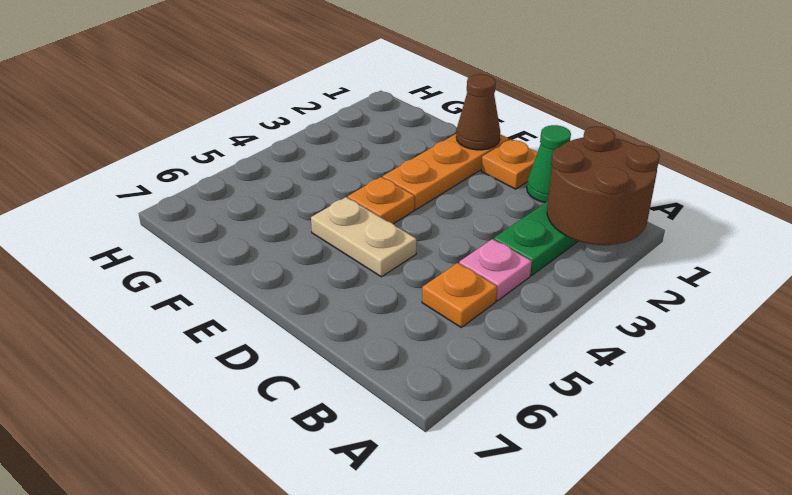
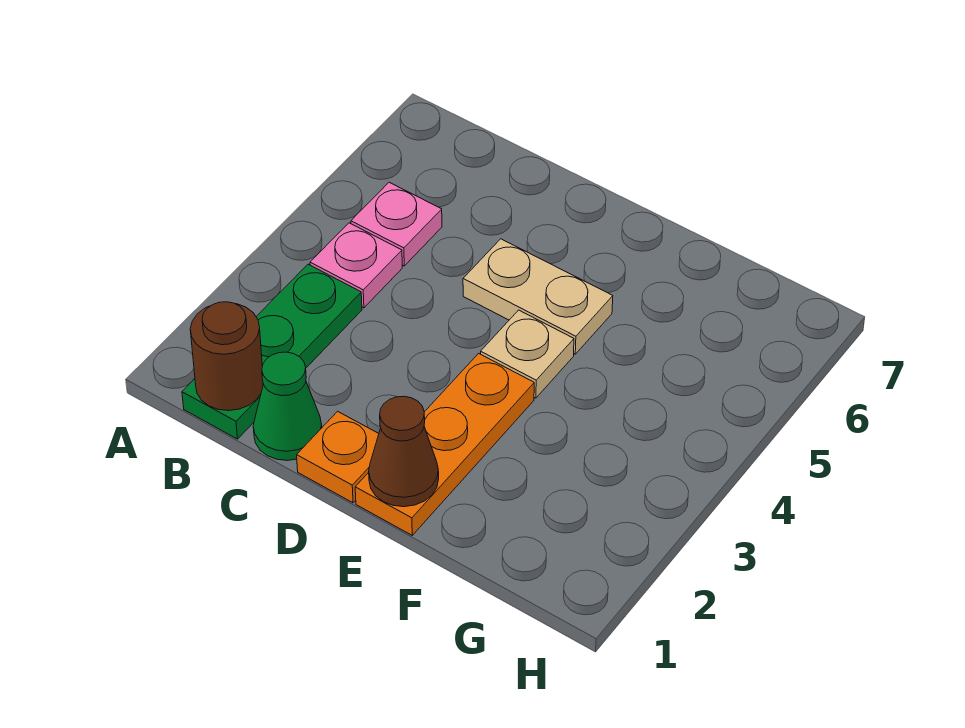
brown 2x2 round brick [547,126,660,245] -> brown 1x1 round brick [190,302,263,411]
orange 1x1 plate [422,263,497,327] -> pink 1x1 plate [351,182,442,266]
orange 1x1 plate [348,177,414,224] -> tan 1x1 plate [481,310,574,398]

